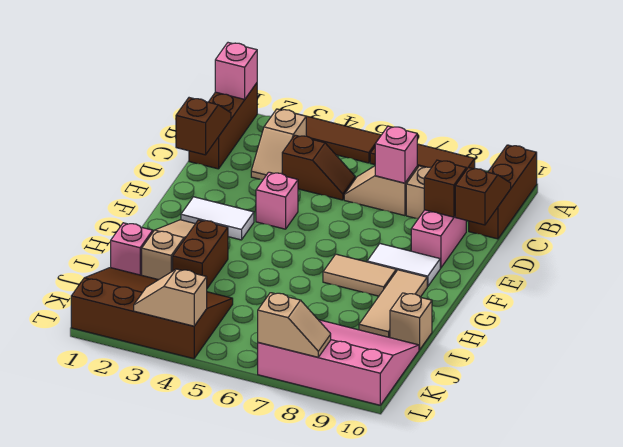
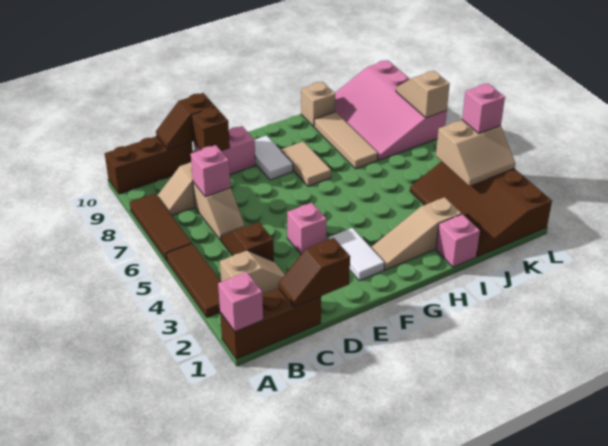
tan 1x3 tile [359,270,427,338] -> tan 1x3 tile turned to [314,112,378,169]
brown 1x2 brick [173,220,228,288] -> none
tan 1x2 slope [134,269,207,326] -> tan 2x2 slope [436,120,515,186]
none -> pink 1x1 brick [462,83,505,133]

